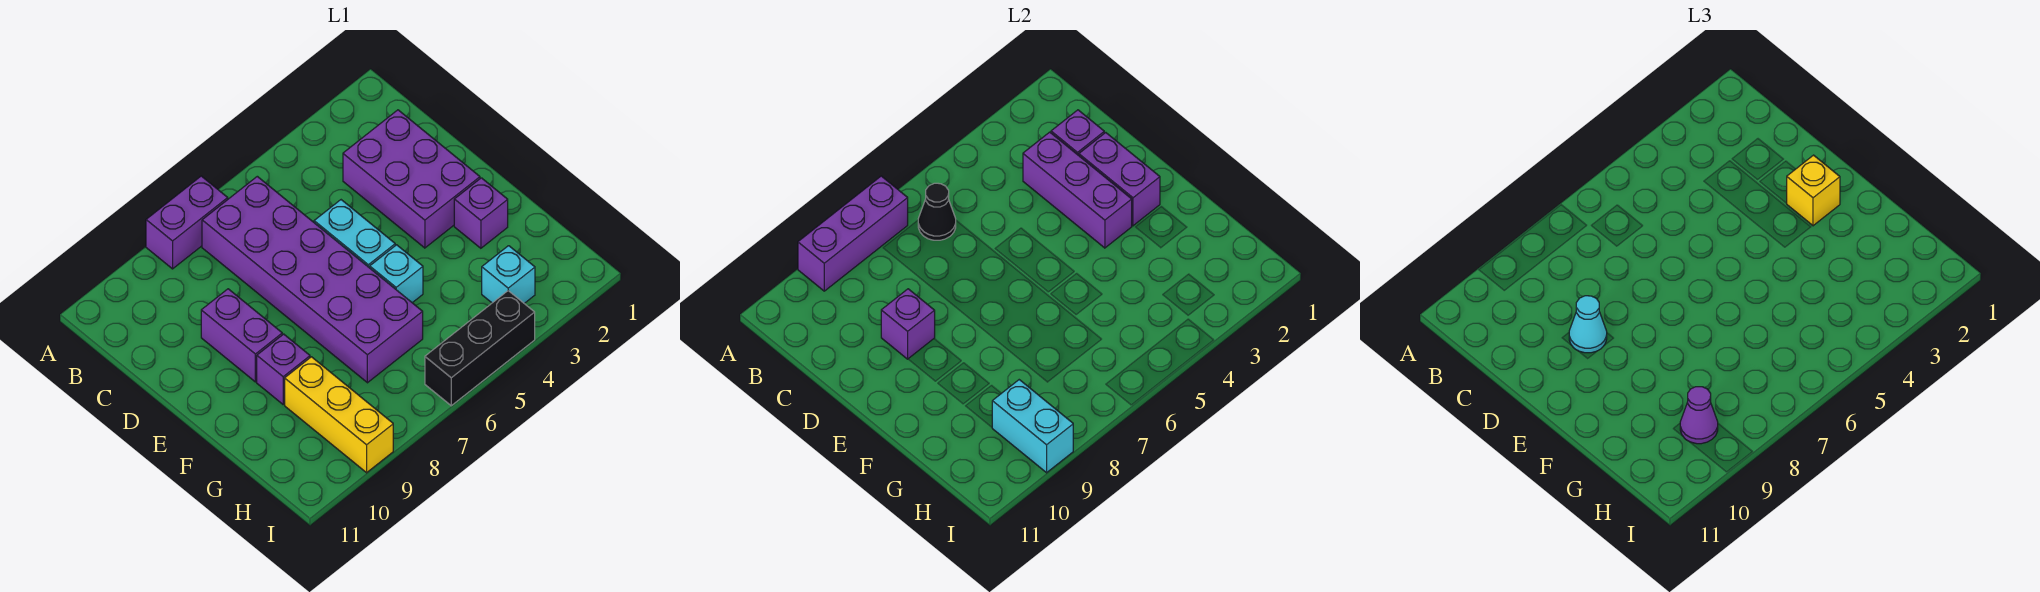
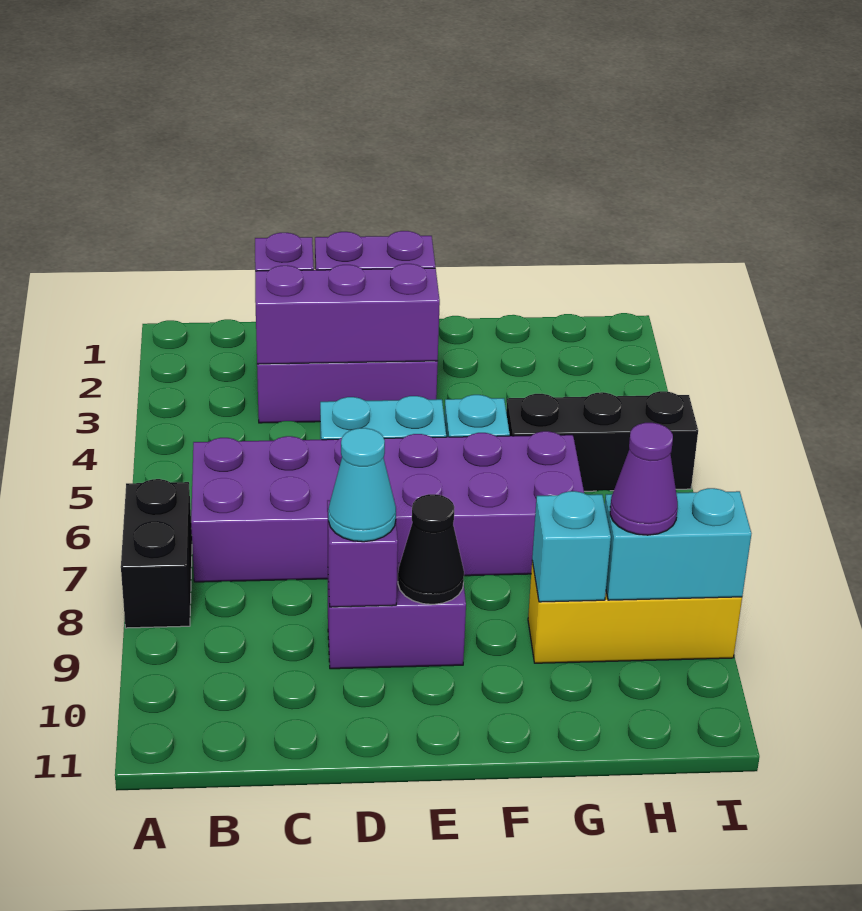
purple 1x2 brick [146,176,228,269] -> black 1x2 brick [121,479,192,628]
purple 1x3 brick [798,176,908,291] -> none
black 1x1 cone [918,183,956,240] -> black 1x1 cone moved to [398,494,464,604]
yellow 1x1 brick [1787,155,1840,226] -> none
purple 1x1 brick [454,178,508,248] -> none
purple 1x1 brick [257,334,310,404] -> none
cyan 1x1 brick [482,246,535,303] -> cyan 1x1 brick moved to [532,491,611,602]
black 1x3 brick [425,291,535,406] -> black 1x3 brick turned to [506,391,698,491]

